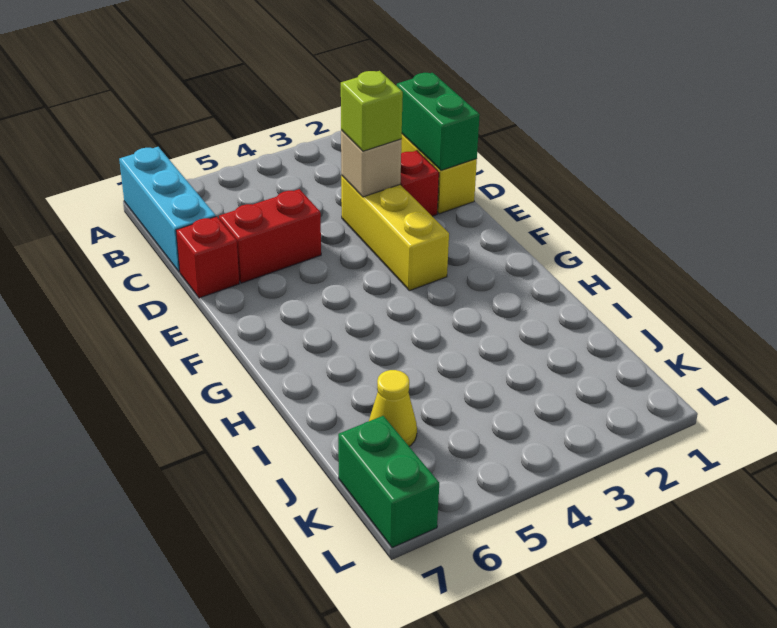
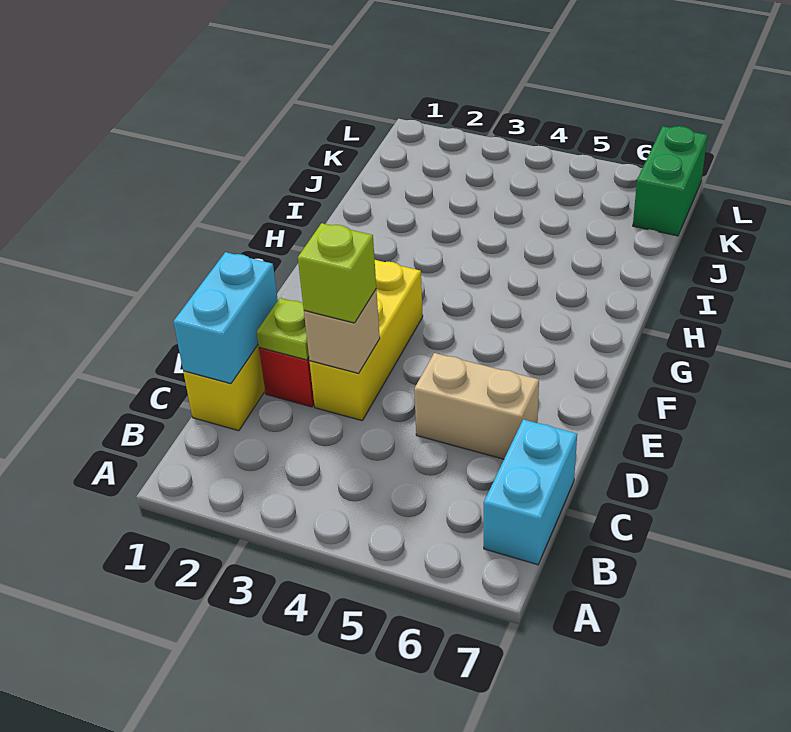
cyan 1x3 brick [119,147,216,272] -> cyan 1x2 brick [484,419,577,565]
green 1x2 brick [397,73,480,170] -> cyan 1x2 brick [173,252,278,384]
none -> lime 1x1 plate [257,298,309,360]
red 1x2 brick [219,189,321,283] -> tan 1x2 brick [414,353,539,459]
red 1x1 brick [176,216,239,298] -> none
yellow 1x1 cone [369,370,417,446] -> none

